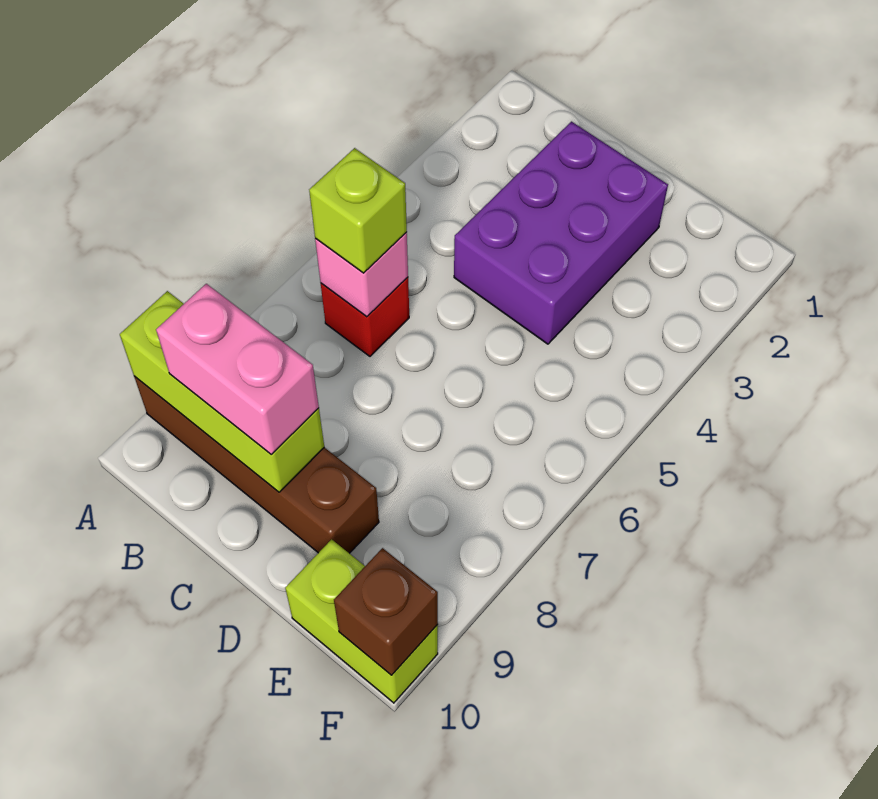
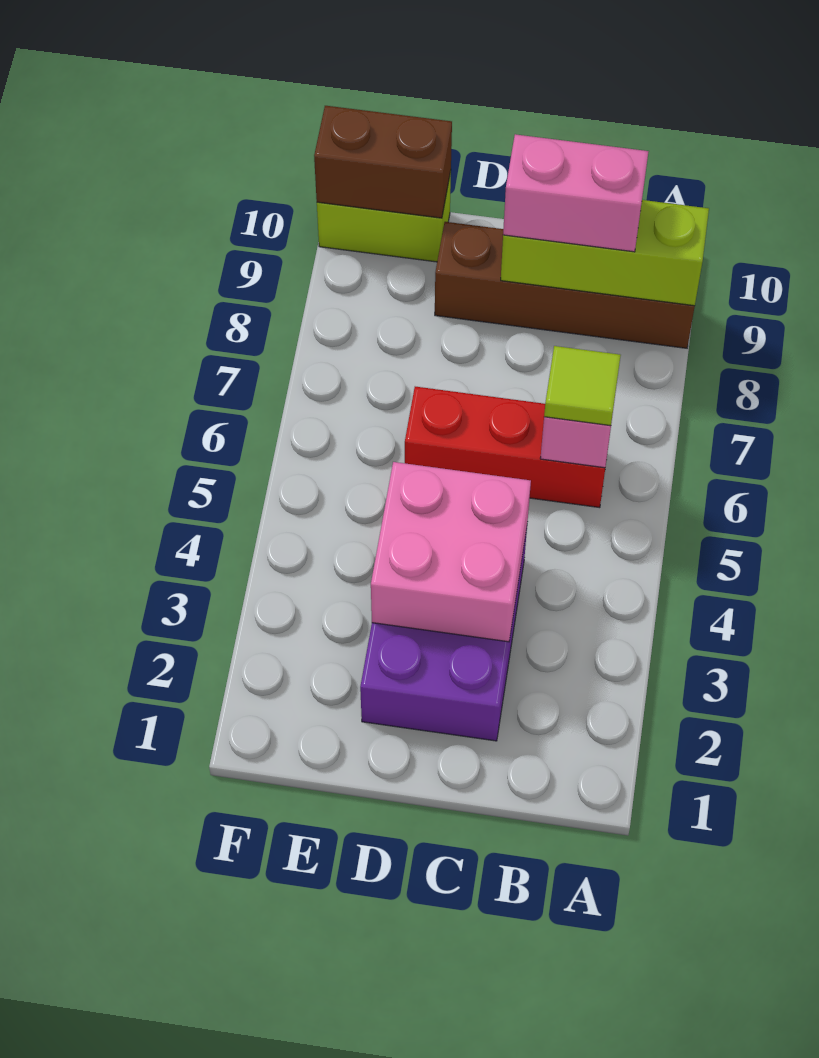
red 1x1 brick [321,277,409,356] -> red 1x3 brick [405,387,607,508]
lime 1x1 brick [309,148,407,273] -> lime 1x1 tile [544,346,621,426]
none -> pink 2x2 brick [371,462,531,642]
brown 1x1 brick [334,548,438,675] -> brown 1x2 brick [314,106,452,218]

